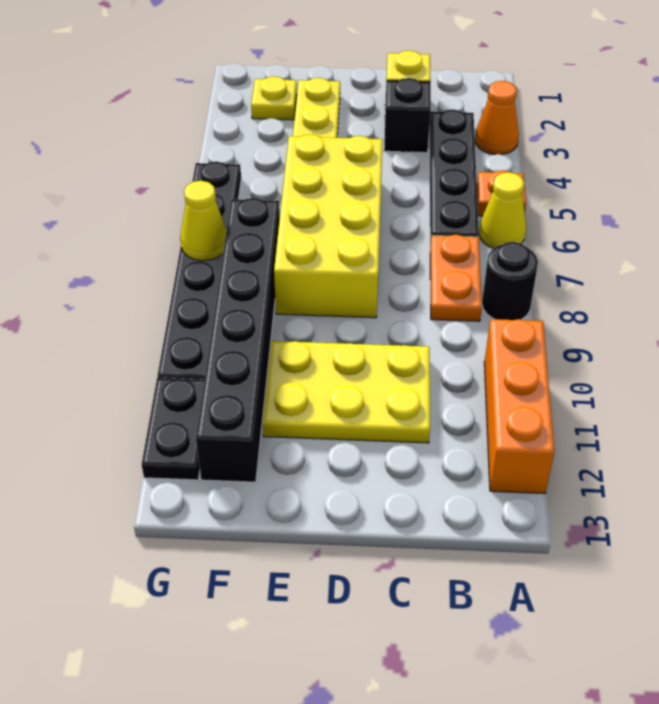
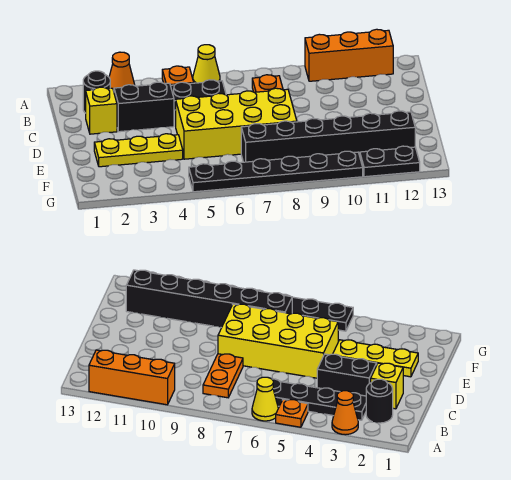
black 1x1 round brick [482,242,538,320] -> black 1x1 round brick moved to [83,71,110,113]
orange 1x2 plate [430,235,482,321] -> orange 1x2 plate turned to [252,75,283,92]
black 1x1 brick [384,78,431,153] -> black 1x2 brick [114,82,174,132]
yellow 2x3 plate [262,341,430,443] -> none
yellow 1x1 plate [251,76,297,120] -> none
yellow 1x1 cone [180,181,227,261] -> none

